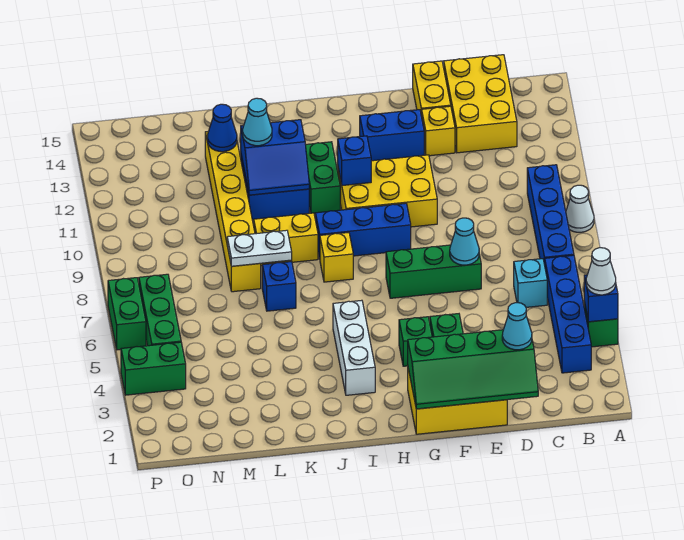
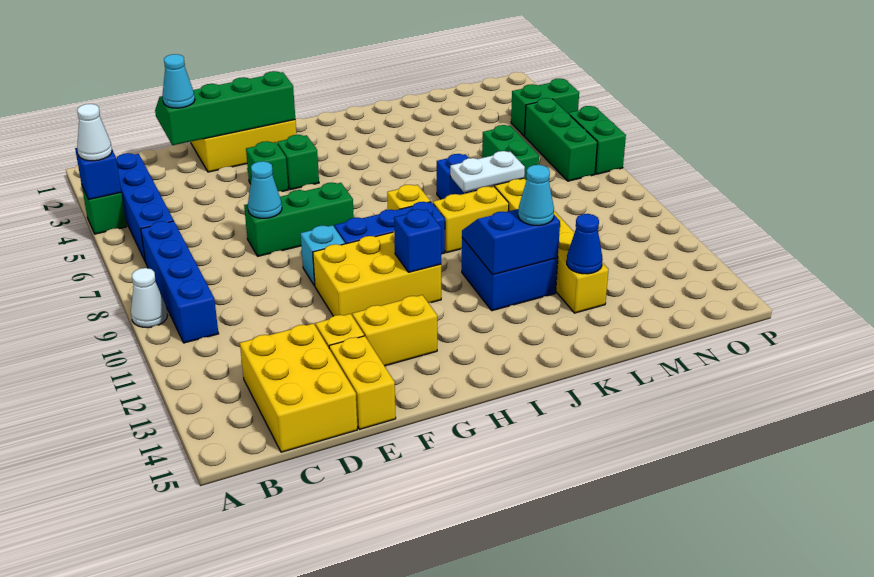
cyan 1x1 brick [514,259,547,307] -> cyan 1x1 brick moved to [301,225,345,286]
blue 1x2 brick [360,110,424,161] -> yellow 1x2 brick [352,295,437,366]
white 1x3 brick [333,300,375,395] -> none
green 1x2 brick [305,142,340,214] -> green 1x2 brick moved to [482,125,539,180]

